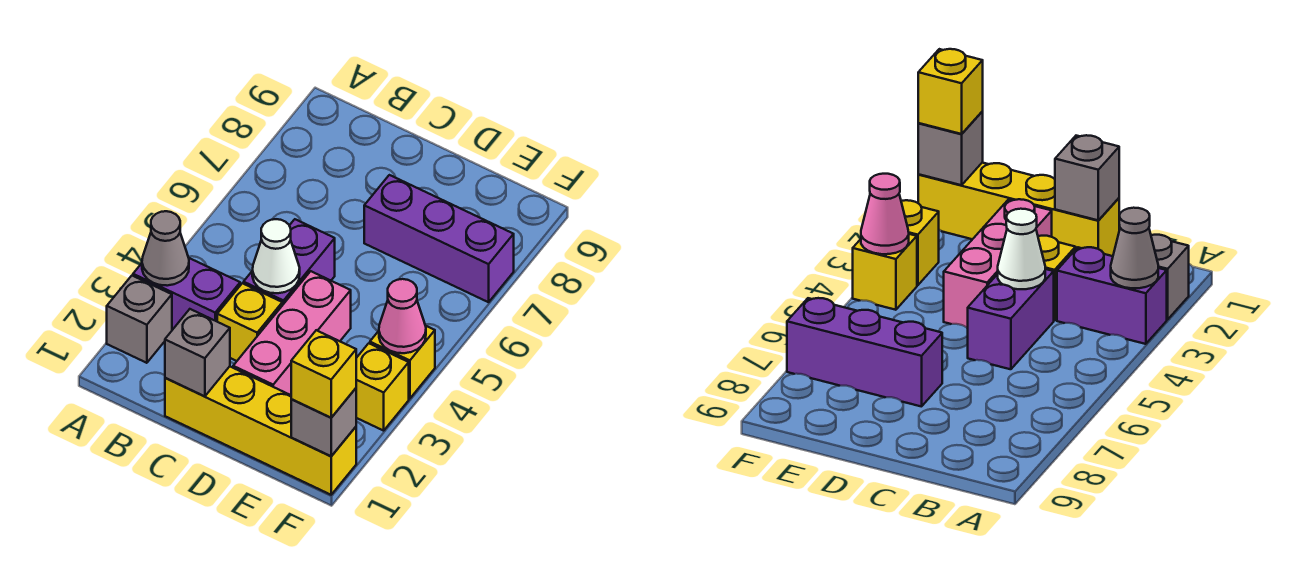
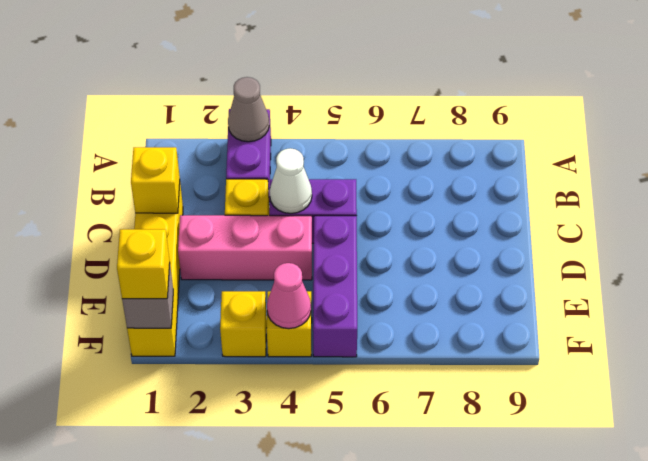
grey 1x1 brick [107,276,172,363] -> none
grey 1x1 brick [165,309,230,396] -> yellow 1x1 brick [131,147,180,213]
purple 1x3 brick [364,175,514,302] -> purple 1x3 brick moved to [313,216,357,357]

